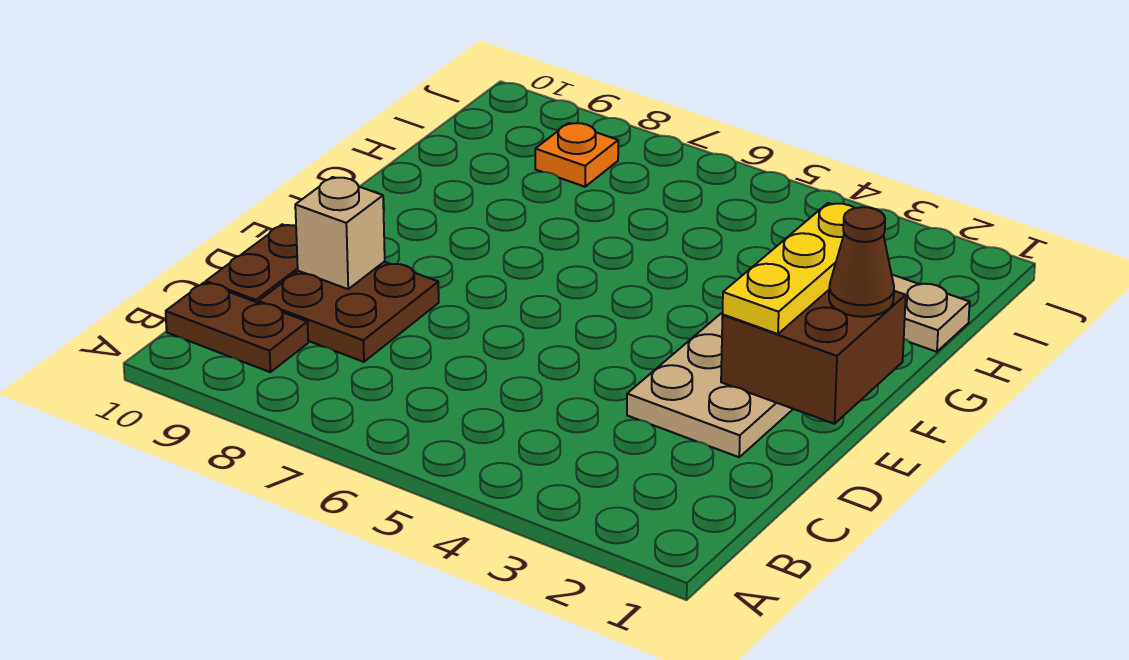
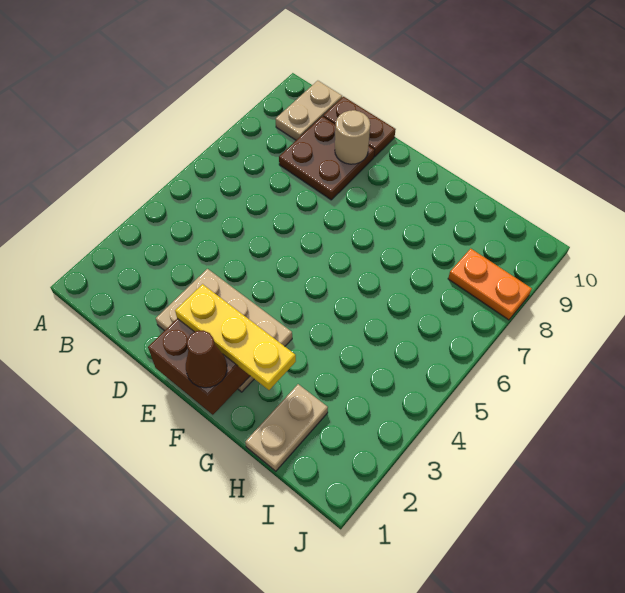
brown 1x2 plate [166,283,308,372] -> tan 1x2 plate [276,81,342,140]
tan 1x1 brick [295,177,385,289] -> tan 1x1 round brick [335,110,370,164]
orange 1x1 plate [535,123,618,187] -> orange 1x2 plate [448,249,532,320]

